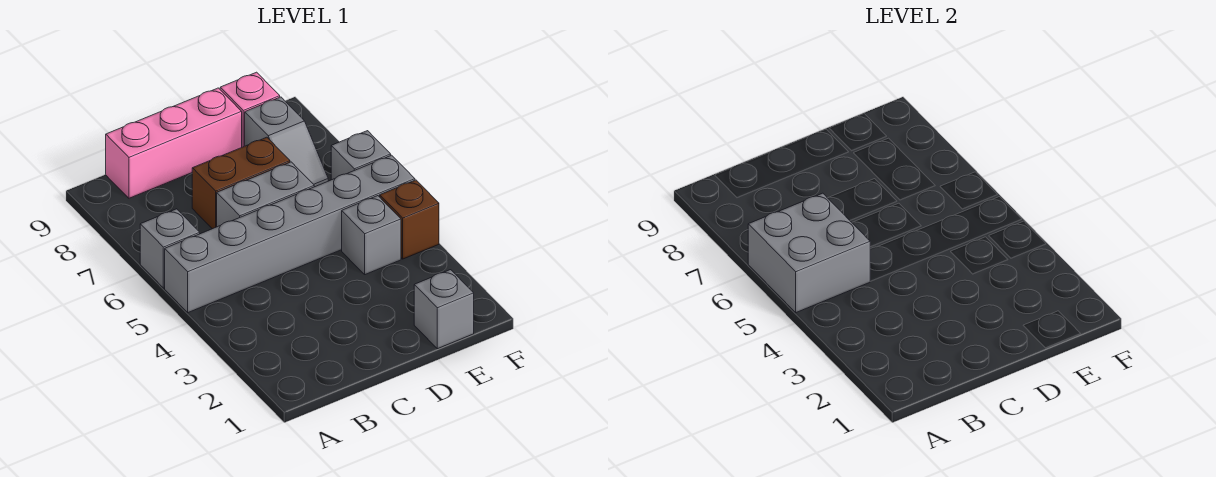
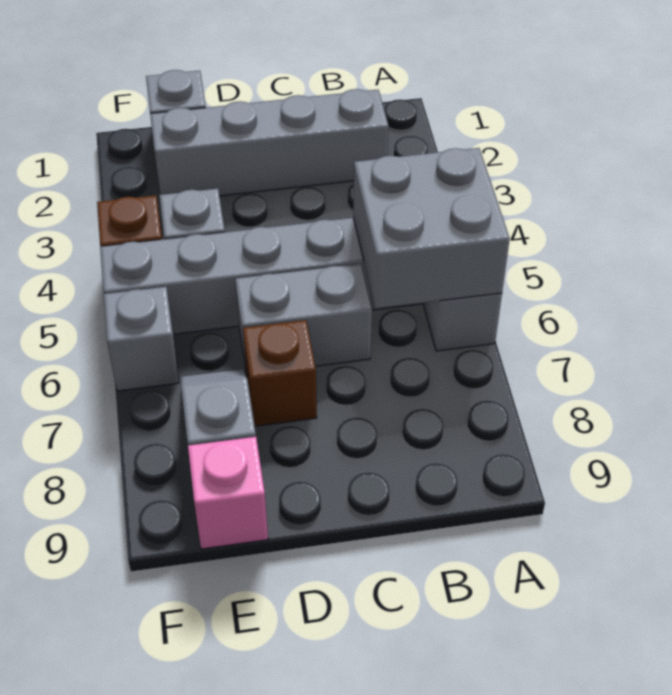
none -> grey 1x4 brick [150,89,389,196]
pink 1x3 brick [106,88,242,198] -> none
brown 1x2 brick [192,137,290,229] -> brown 1x1 brick [243,320,317,426]

